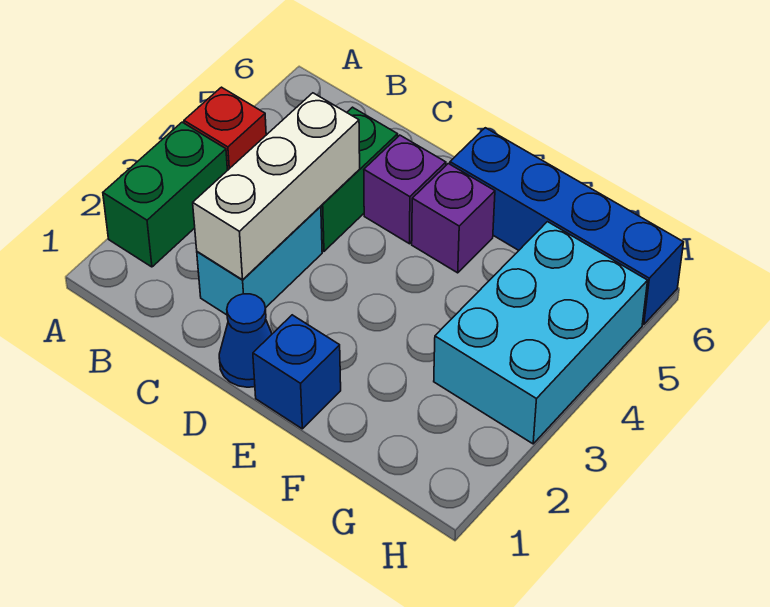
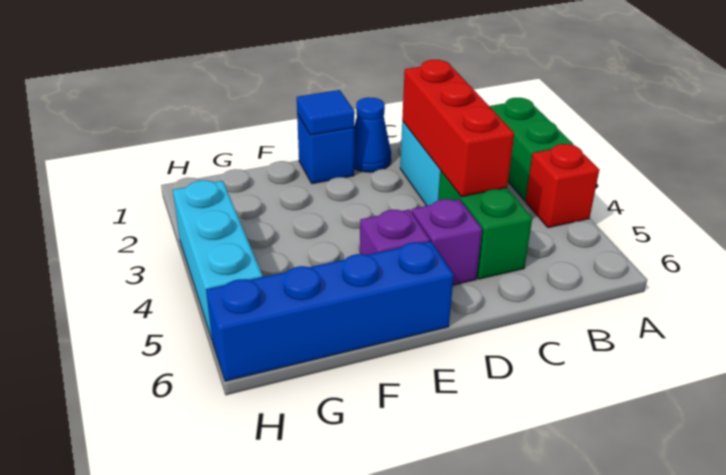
white 1x3 brick [193,93,360,280] -> red 1x3 brick [402,60,514,197]
none -> blue 1x1 tile [297,90,355,135]
cyan 2x3 brick [434,222,648,444] -> cyan 1x3 brick [173,180,263,339]

